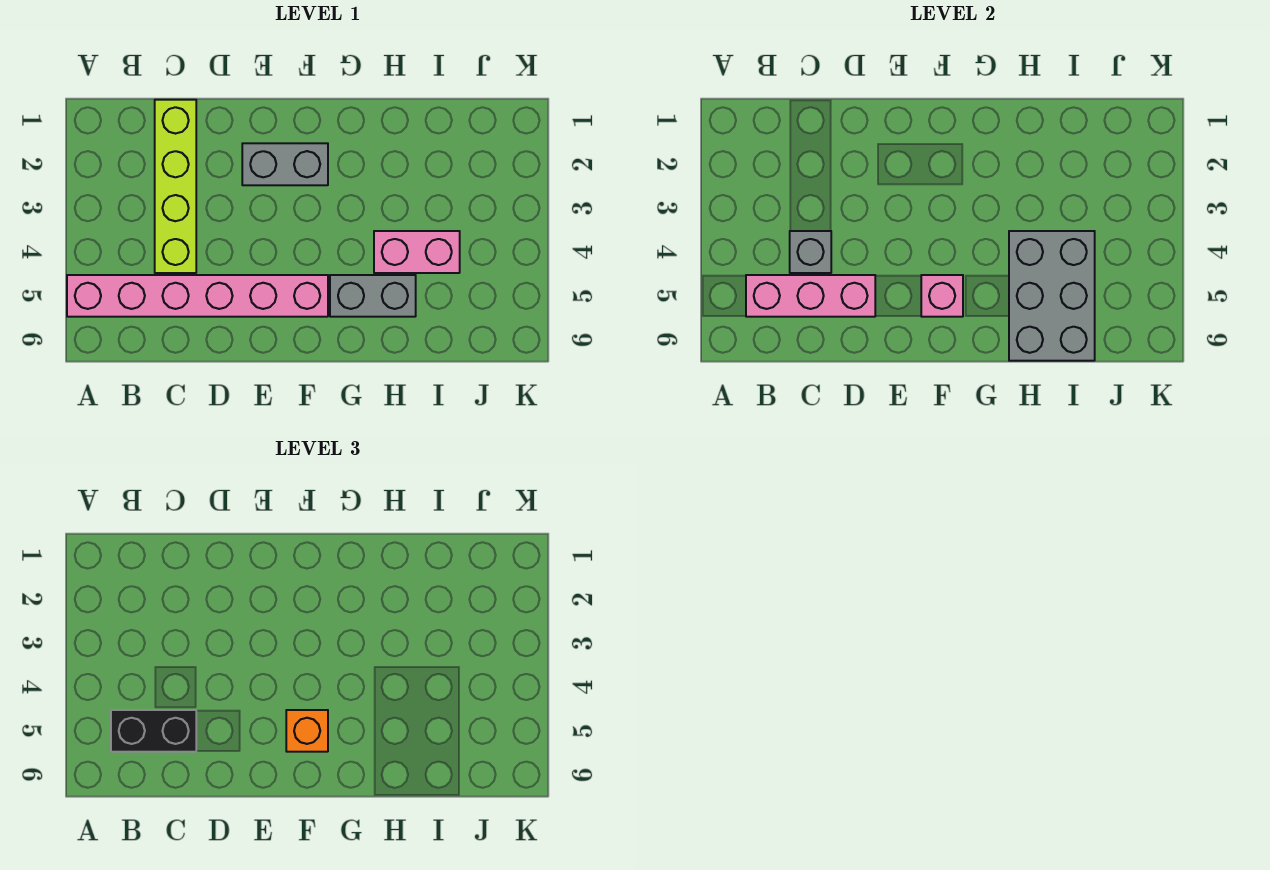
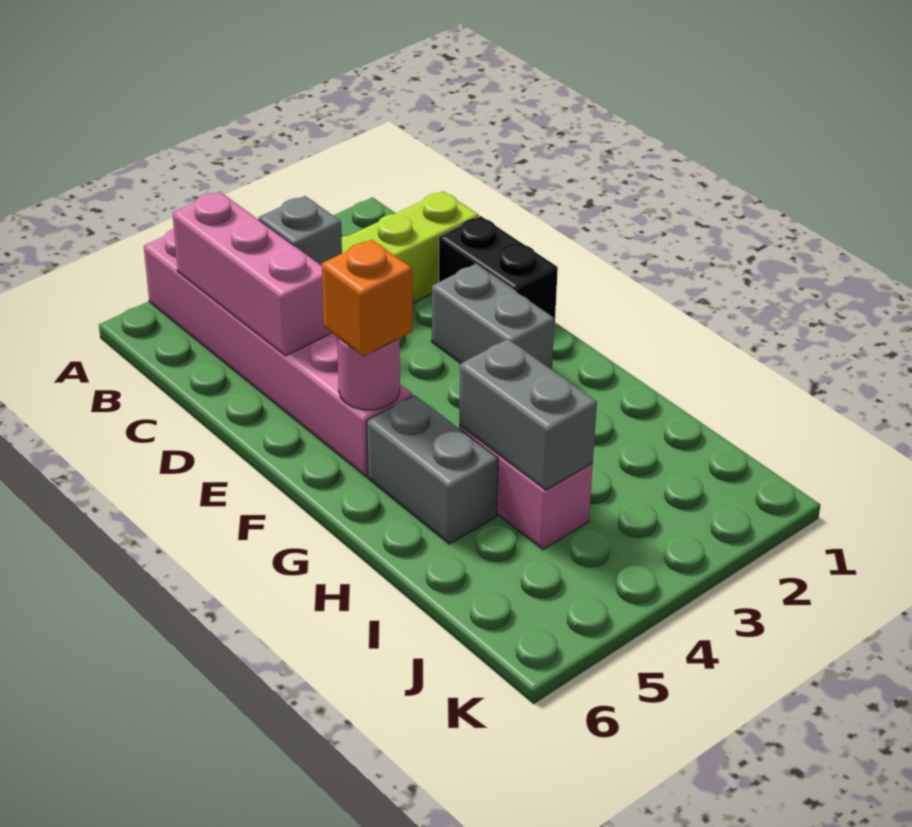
black 1x2 brick [111,710,196,752] -> black 1x2 brick moved to [439,216,558,324]
pink 1x1 brick [921,275,963,317] -> pink 1x1 round brick [337,337,400,410]
grey 2x3 brick [1009,231,1095,361] -> grey 1x2 brick [459,339,597,490]

